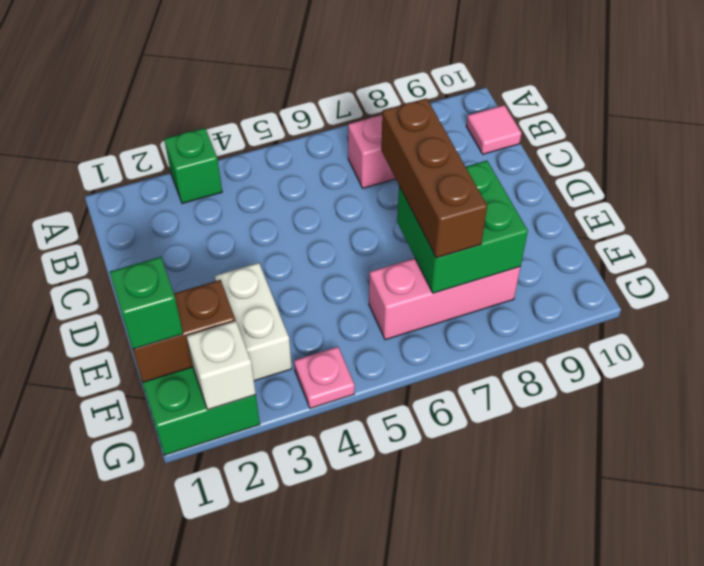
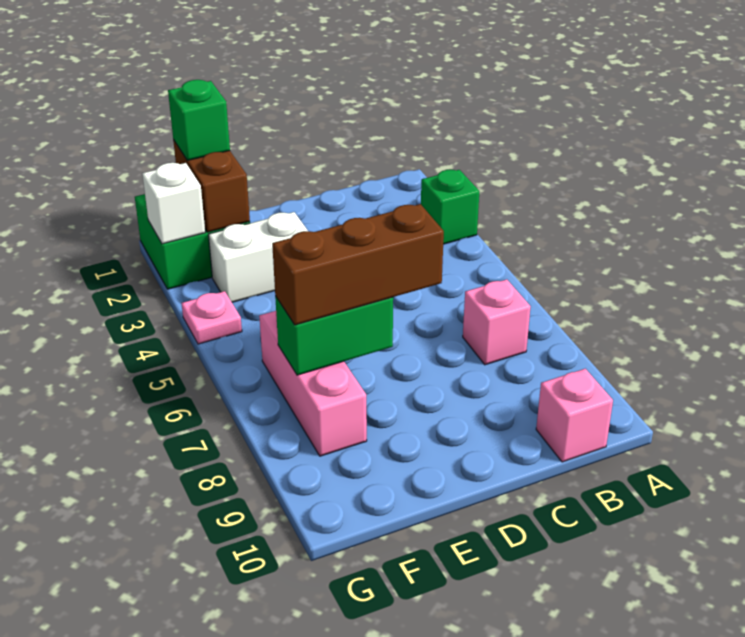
pink 1x1 tile [466,105,521,154] -> pink 1x1 brick [536,369,613,462]
green 2x2 brick [397,161,528,293] -> green 1x2 brick [275,296,393,375]

